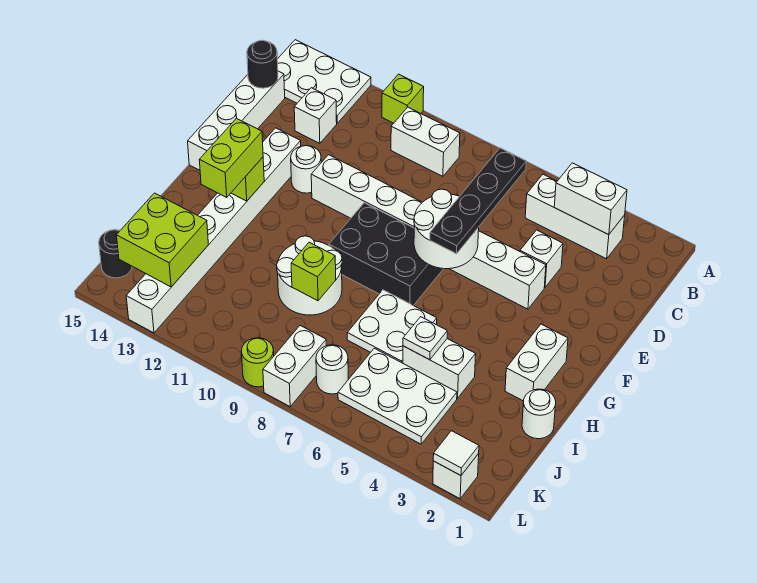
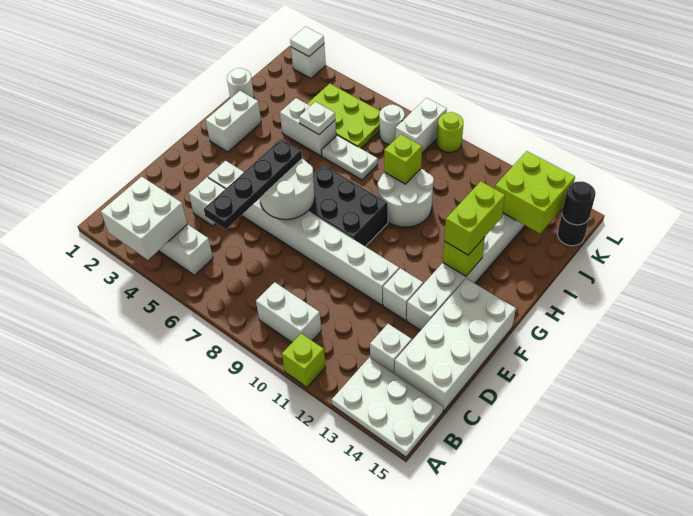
white 1x2 brick [554,163,627,235] -> white 2x2 brick [101,177,187,260]
white 1x4 brick [188,71,285,170] -> white 2x4 brick [395,279,516,411]
black 1x1 round brick [247,40,278,88] -> black 1x1 round brick moved to [562,181,596,225]
white 1x1 round brick [291,146,321,193] -> white 1x1 brick [383,268,423,320]
white 2x2 plate [347,290,437,363] -> white 1x2 plate [321,135,378,180]
white 2x3 plate [338,348,457,444] -> lime 2x3 plate [307,84,380,149]

